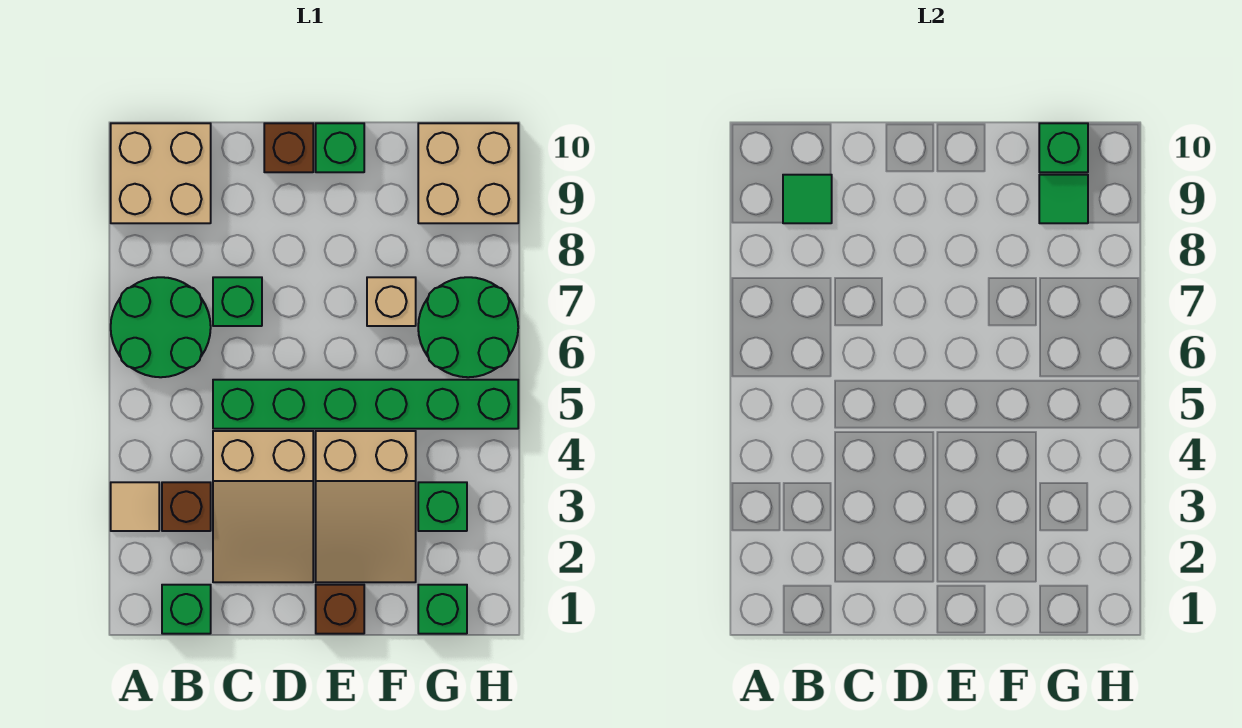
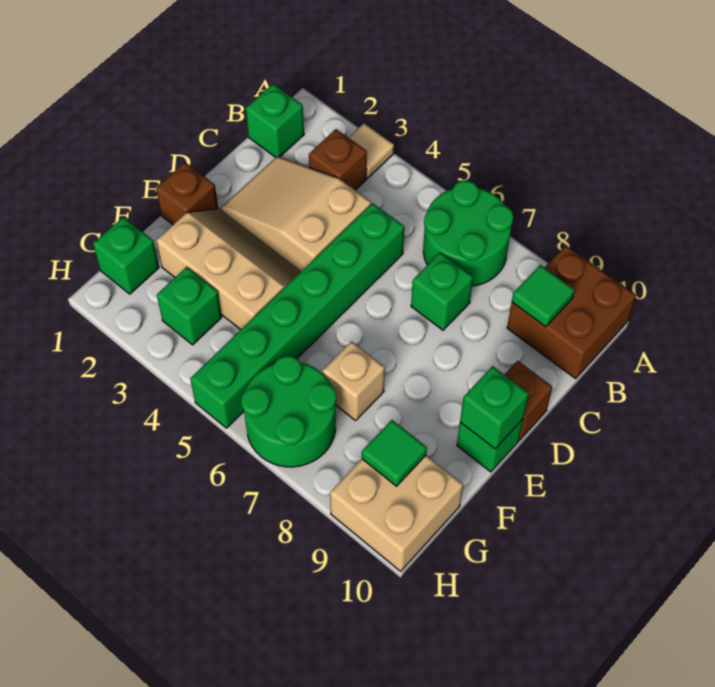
tan 2x2 brick [111,123,211,223] -> brown 2x2 brick [507,246,636,379]
tan 2x3 slope [316,431,416,582] -> tan 2x3 slope turned to [156,209,301,330]
green 1x1 brick [1039,123,1088,172] -> green 1x1 brick moved to [460,366,529,449]

